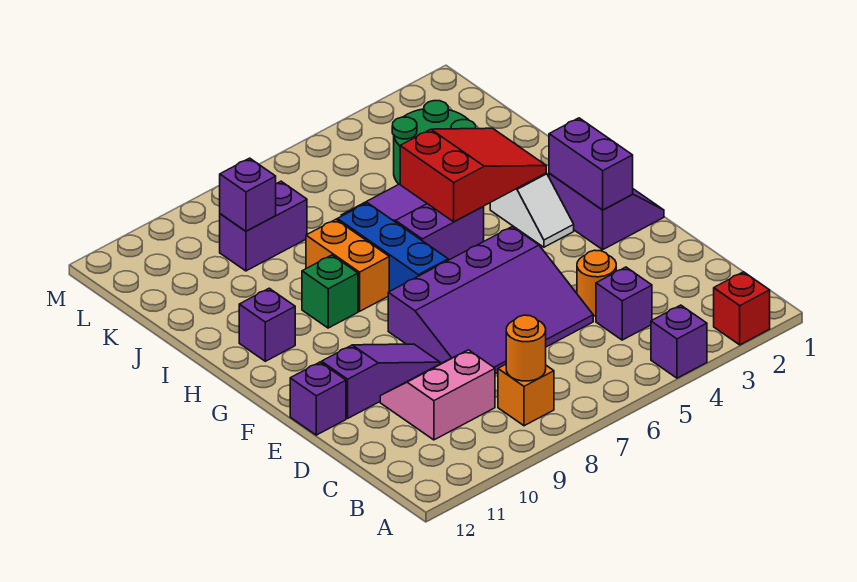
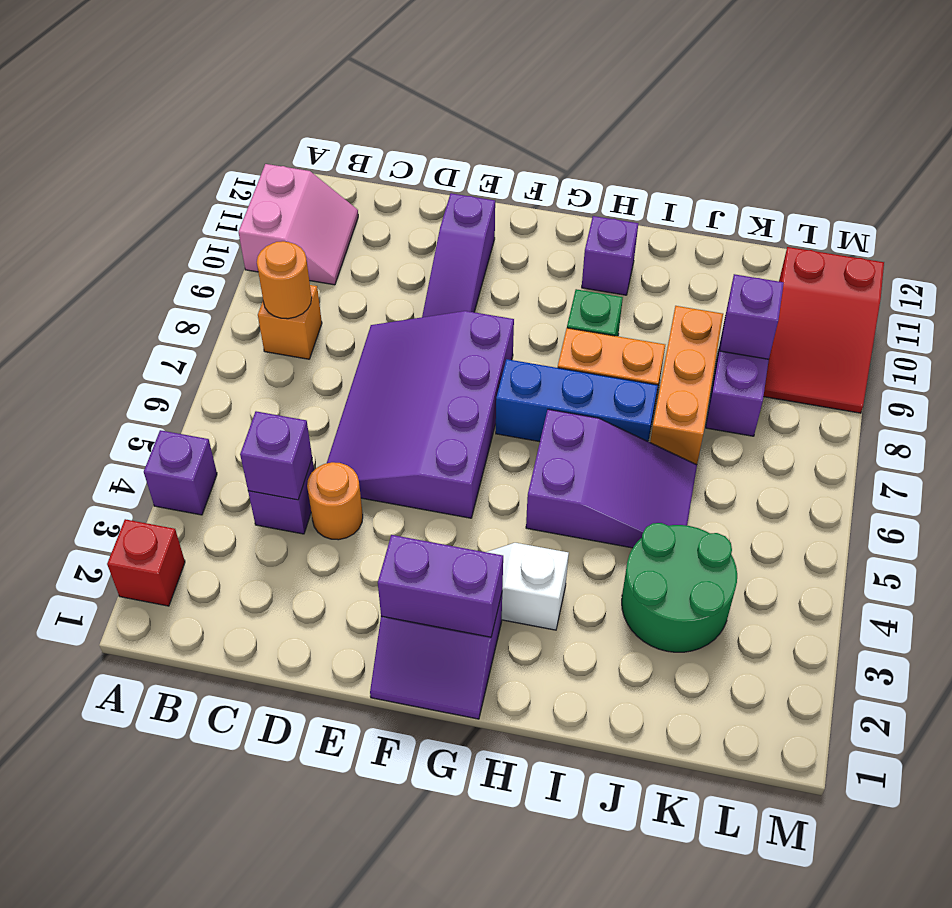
pink 2x2 slope [380,350,495,440] -> pink 2x2 slope moved to [239,164,358,285]
purple 1x1 brick [290,362,346,435] -> purple 1x1 brick moved to [240,411,312,500]
red 2x3 slope [400,128,546,222] -> red 2x3 slope moved to [764,247,884,413]
none -> orange 1x3 brick [650,306,723,465]

